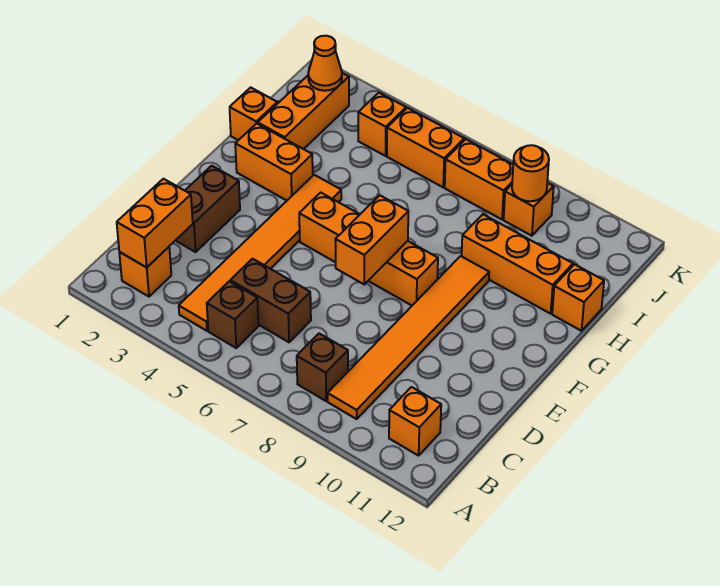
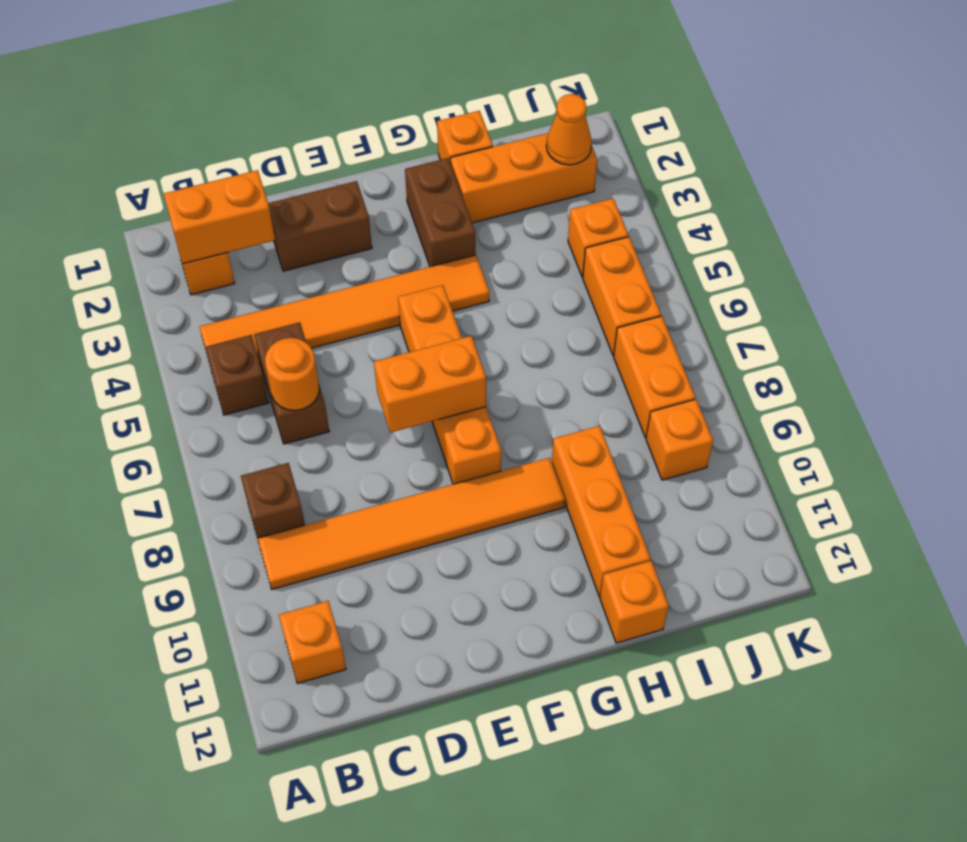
orange 1x2 brick [235,123,313,201] -> brown 1x2 brick [405,158,475,267]
orange 1x1 round brick [512,145,549,201] -> orange 1x1 round brick moved to [265,338,319,411]

